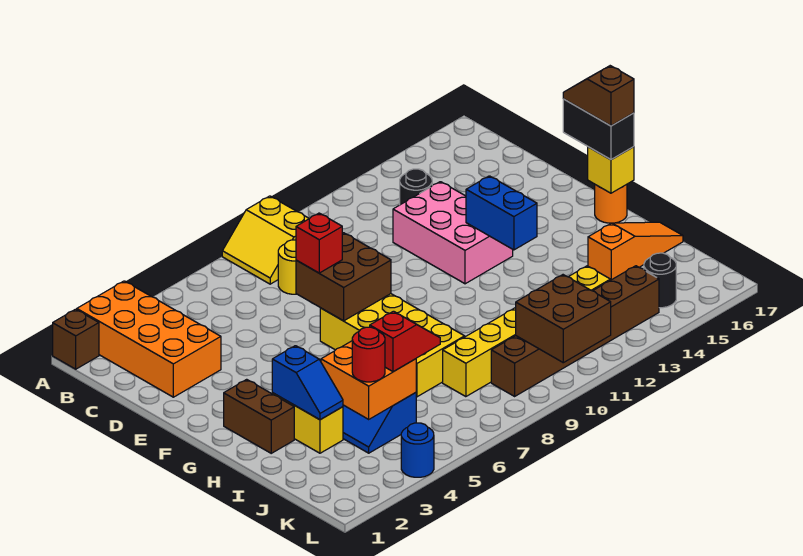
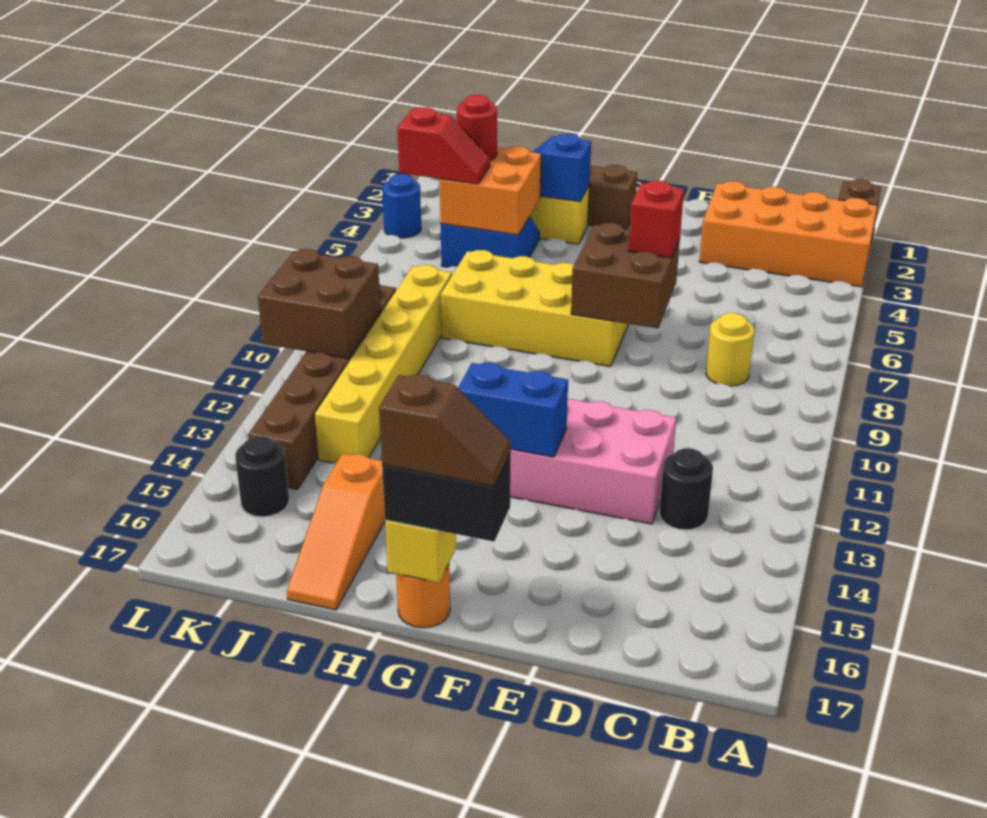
yellow 2x2 slope [222,196,309,284] -> none
red 1x2 slope [370,311,440,372] -> red 1x2 slope turned to [397,107,490,184]

